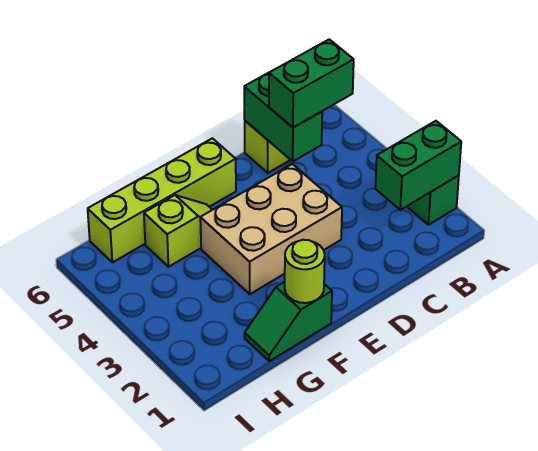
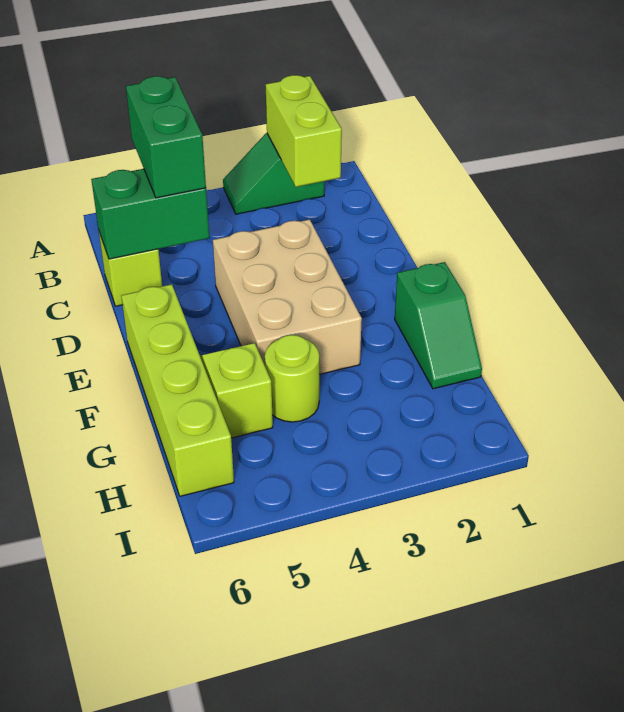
green 1x2 brick [375,121,461,210] -> lime 1x2 brick [266,75,342,187]
lime 1x1 round brick [285,240,325,303] -> lime 1x1 round brick moved to [265,335,319,422]

